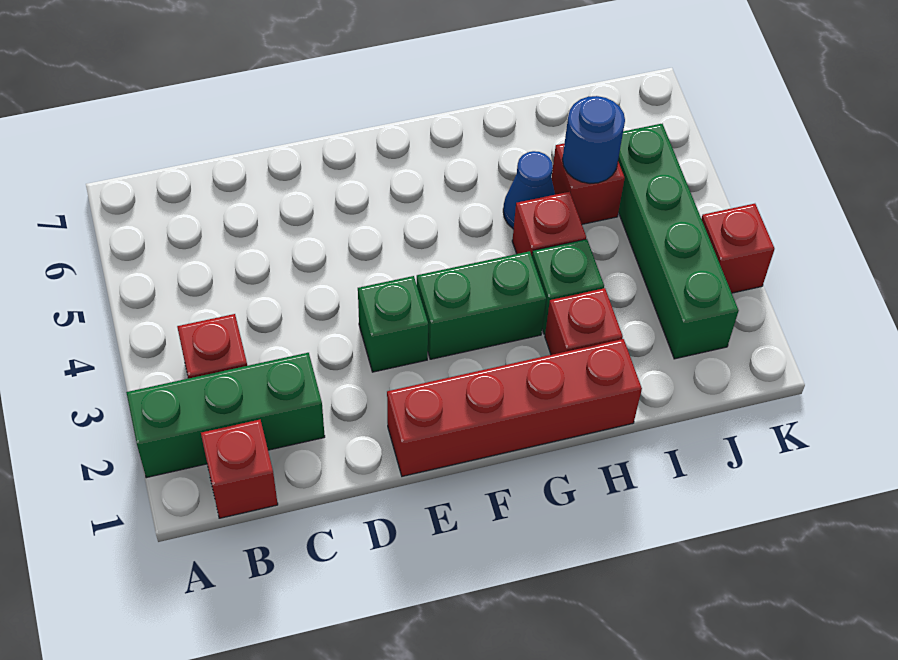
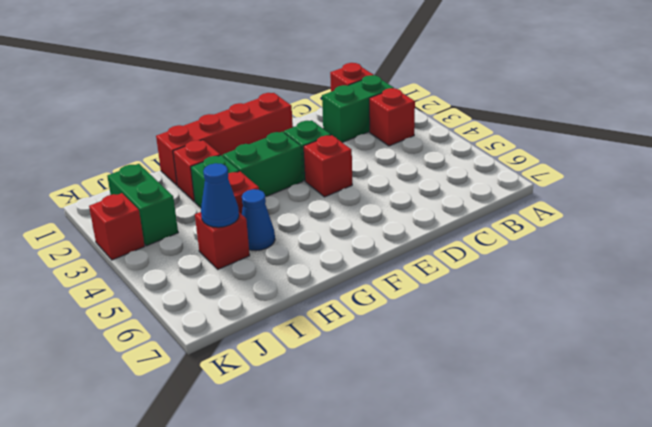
green 1x3 brick [126,353,325,478] -> green 1x2 brick [322,75,394,143]
none -> red 1x1 brick [304,135,352,197]
blue 1x1 round brick [562,96,625,183] -> blue 1x1 cone [201,163,239,227]
green 1x4 brick [618,124,739,359] -> green 1x2 brick [107,164,178,246]

